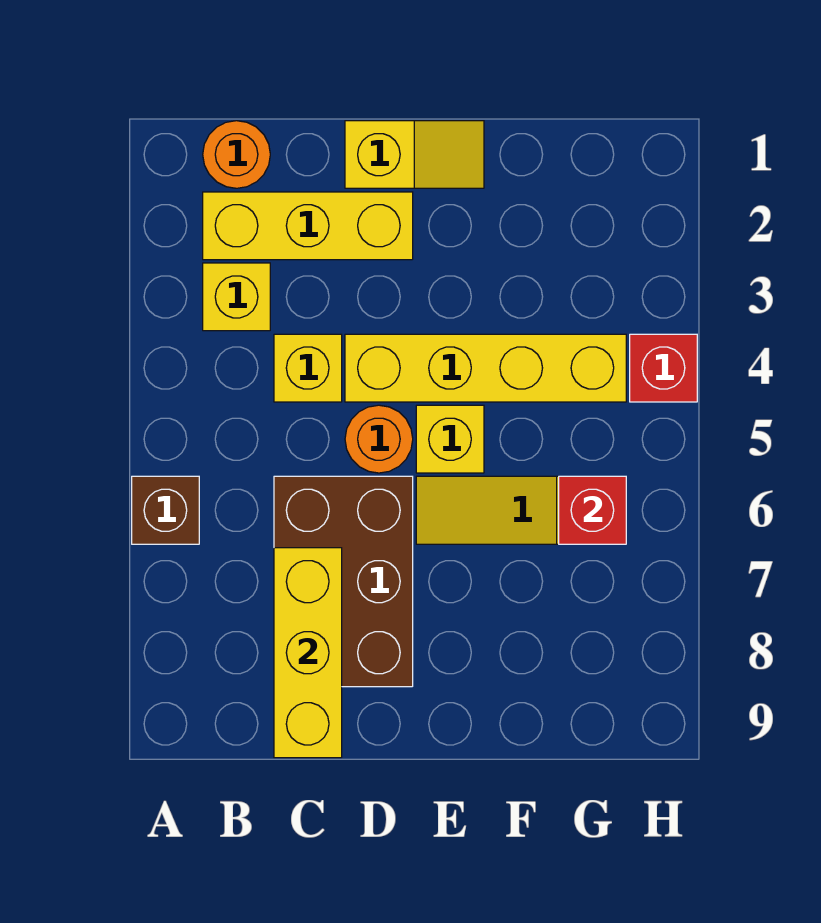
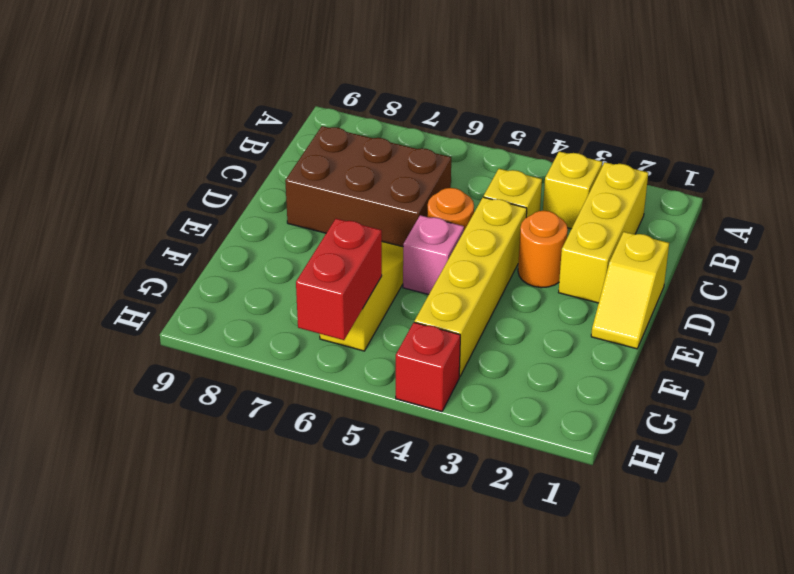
brown 1x1 brick [132,476,199,544] -> none
orange 1x1 round brick [203,121,270,188] -> orange 1x1 round brick moved to [518,211,568,288]
yellow 1x3 brick [274,548,342,758] -> none
yellow 1x1 brick [416,405,484,473] -> pink 1x1 brick [403,215,464,294]
red 1x1 brick [559,476,626,544] -> red 1x2 brick [296,219,382,340]

